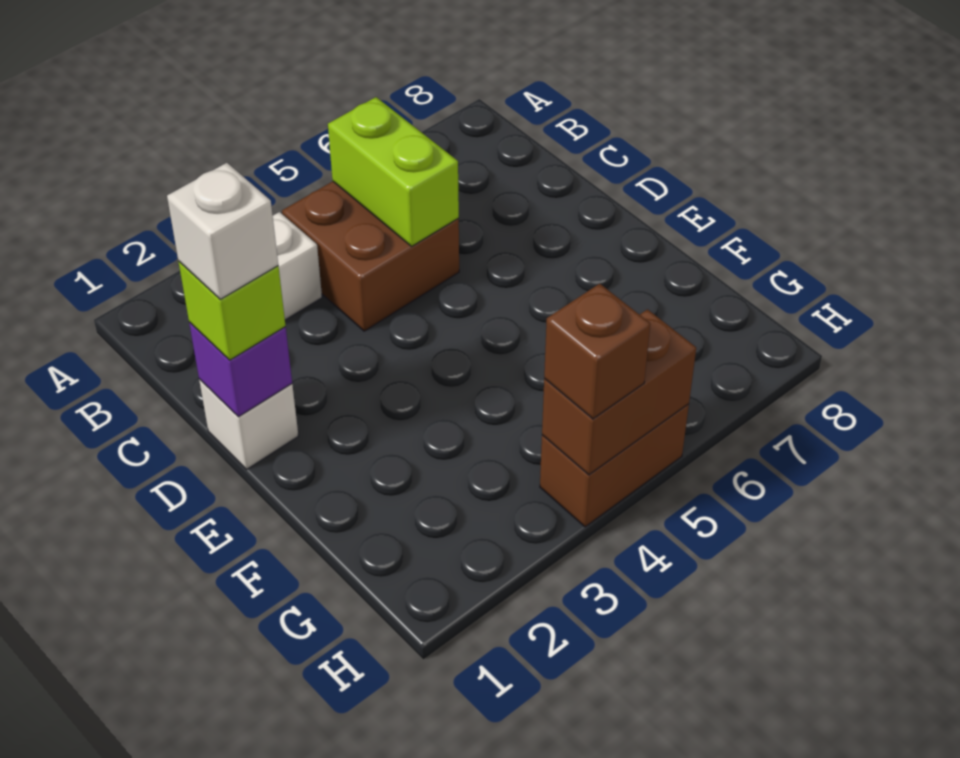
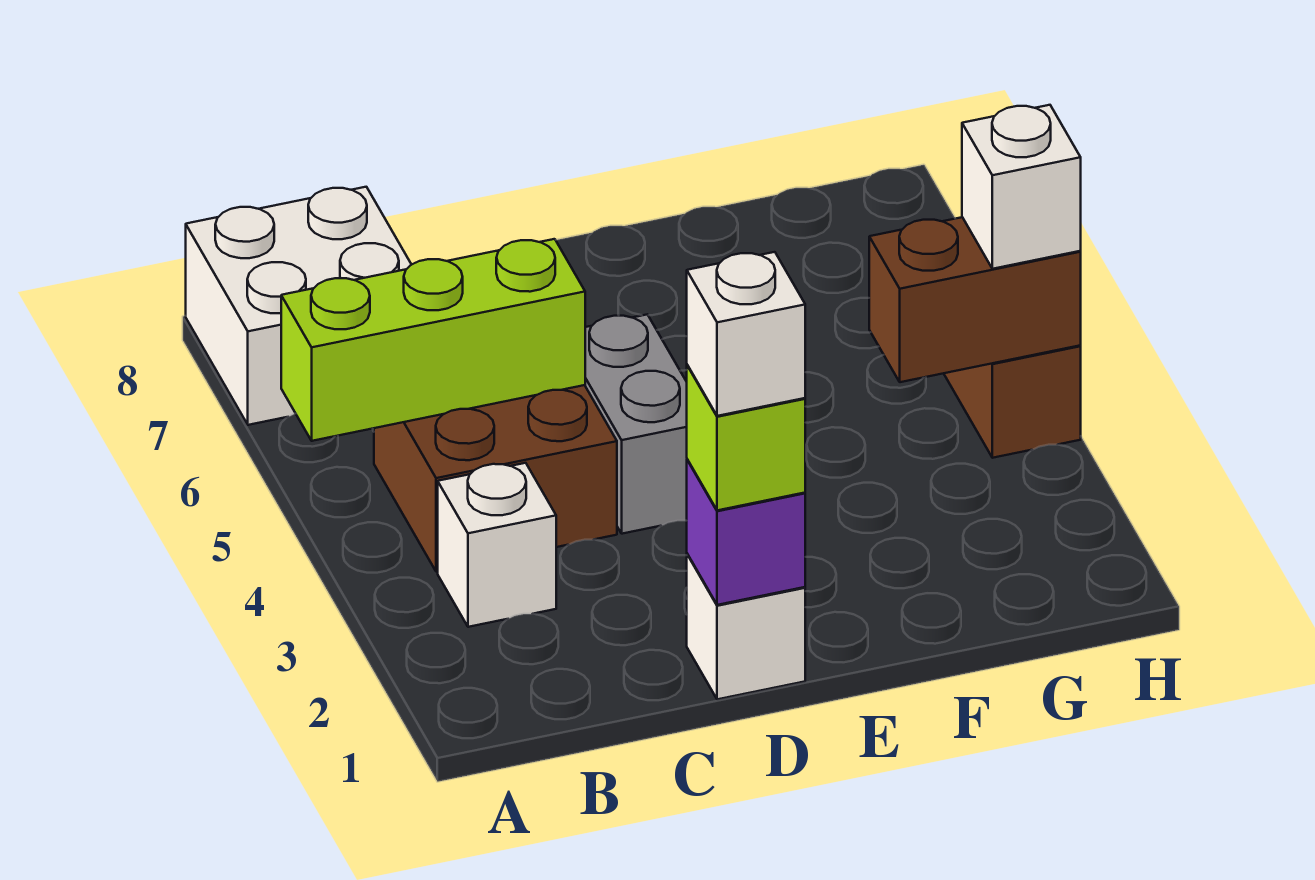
none -> white 2x2 brick [186,187,411,425]
lime 1x2 brick [328,97,459,246] -> lime 1x3 brick [281,239,585,441]
none -> grey 1x2 brick [585,315,687,534]
brown 1x2 brick [542,309,696,475] -> brown 1x2 brick turned to [869,217,1081,382]
brown 1x1 brick [544,284,650,419] -> white 1x1 brick [962,105,1081,269]

